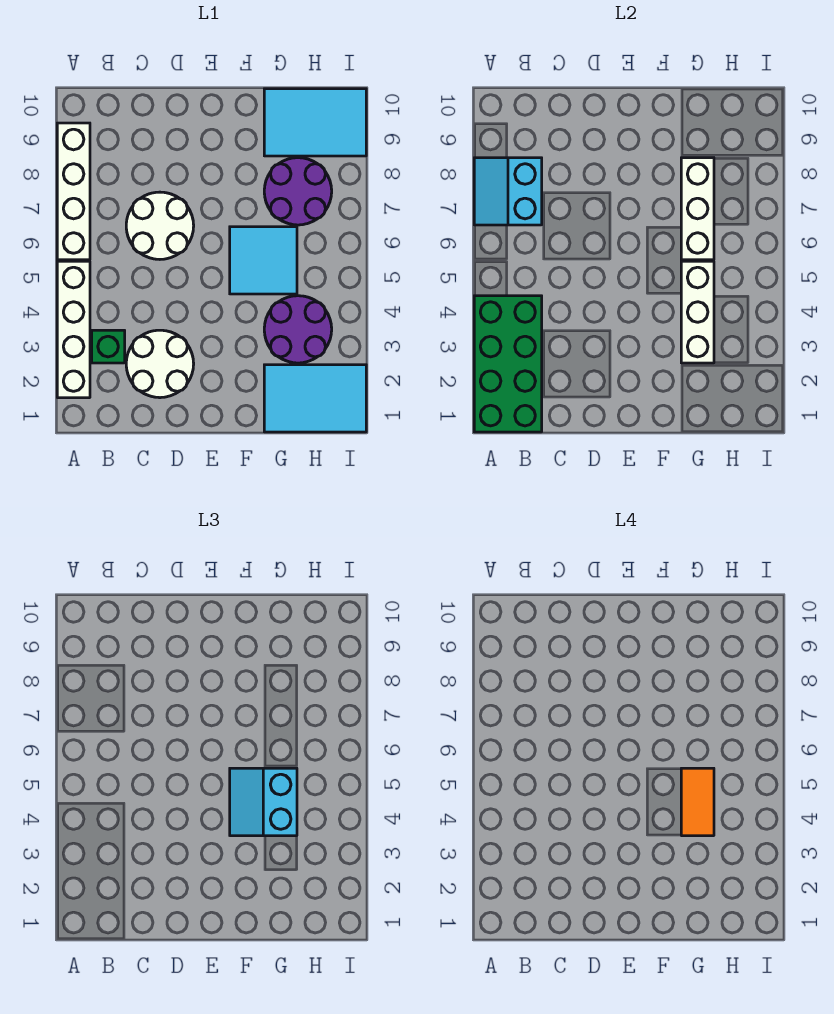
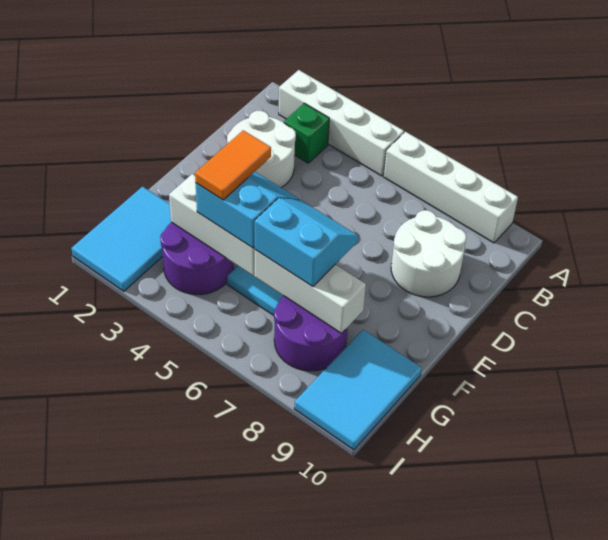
green 2x4 brick [474,296,542,432] -> none
cyan 2x2 slope [474,158,542,225] -> cyan 2x2 slope moved to [255,198,359,287]
white 2x2 round brick [126,192,194,259] -> white 2x2 round brick moved to [391,210,466,297]
orange 1x2 tile [681,768,714,836] -> orange 1x2 tile turned to [195,130,271,200]

